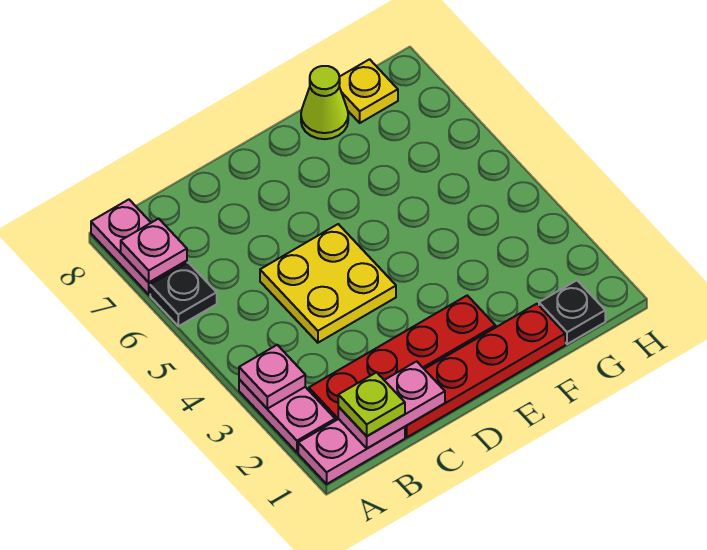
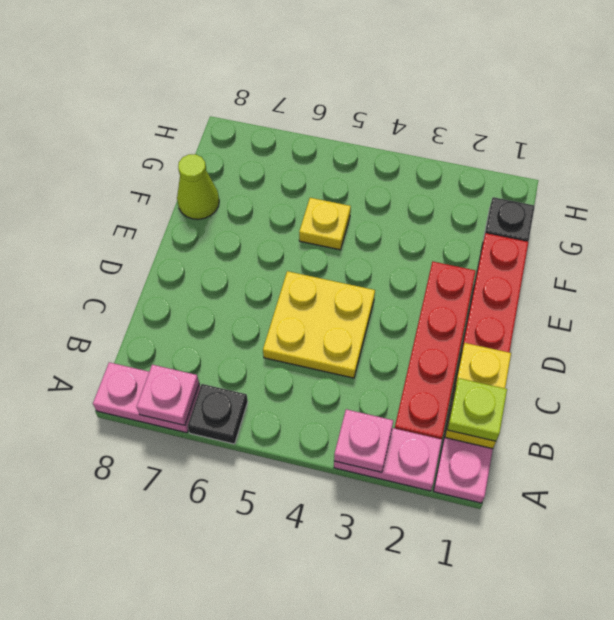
pink 1x2 plate [338,361,445,448] -> yellow 1x2 plate [445,343,511,449]
yellow 1x1 plate [339,59,398,123] -> yellow 1x1 plate moved to [299,198,351,250]

